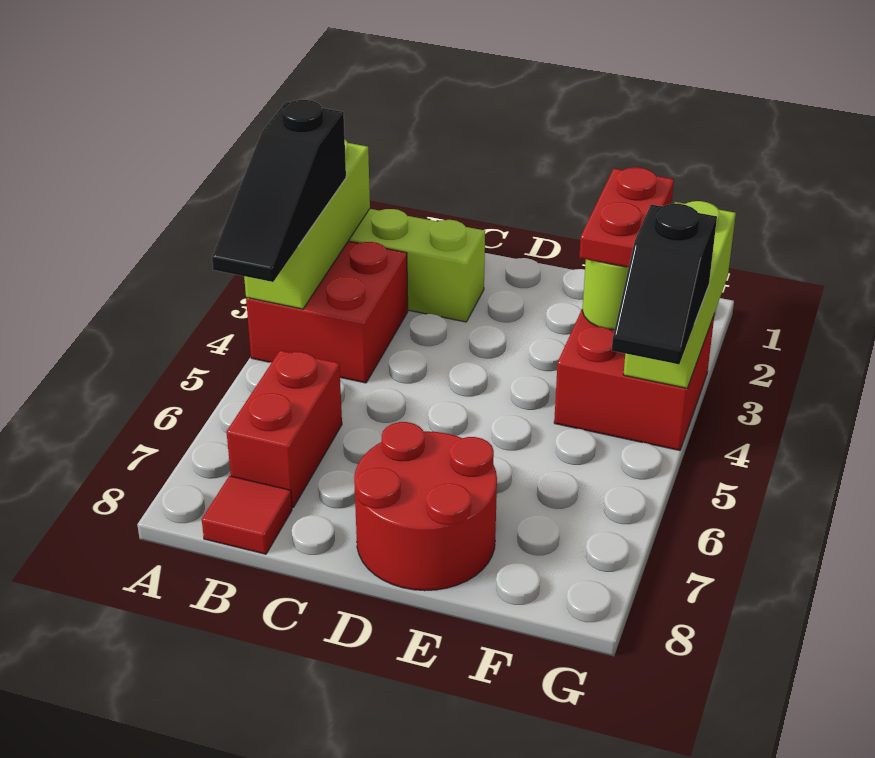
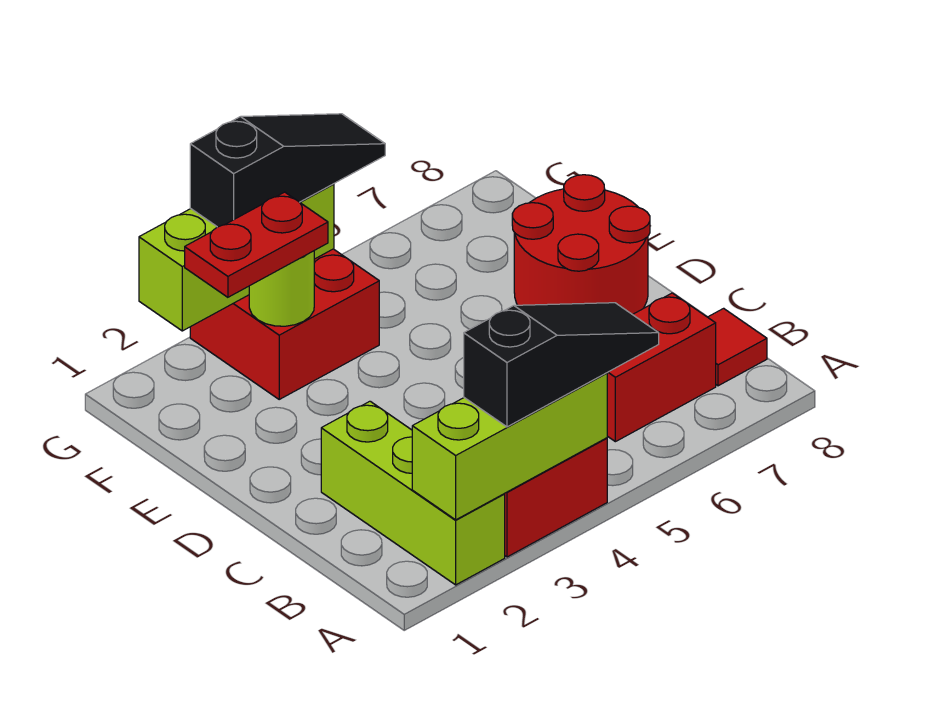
black 1x2 slope [612,204,717,364] -> black 1x3 slope [190,114,385,227]

